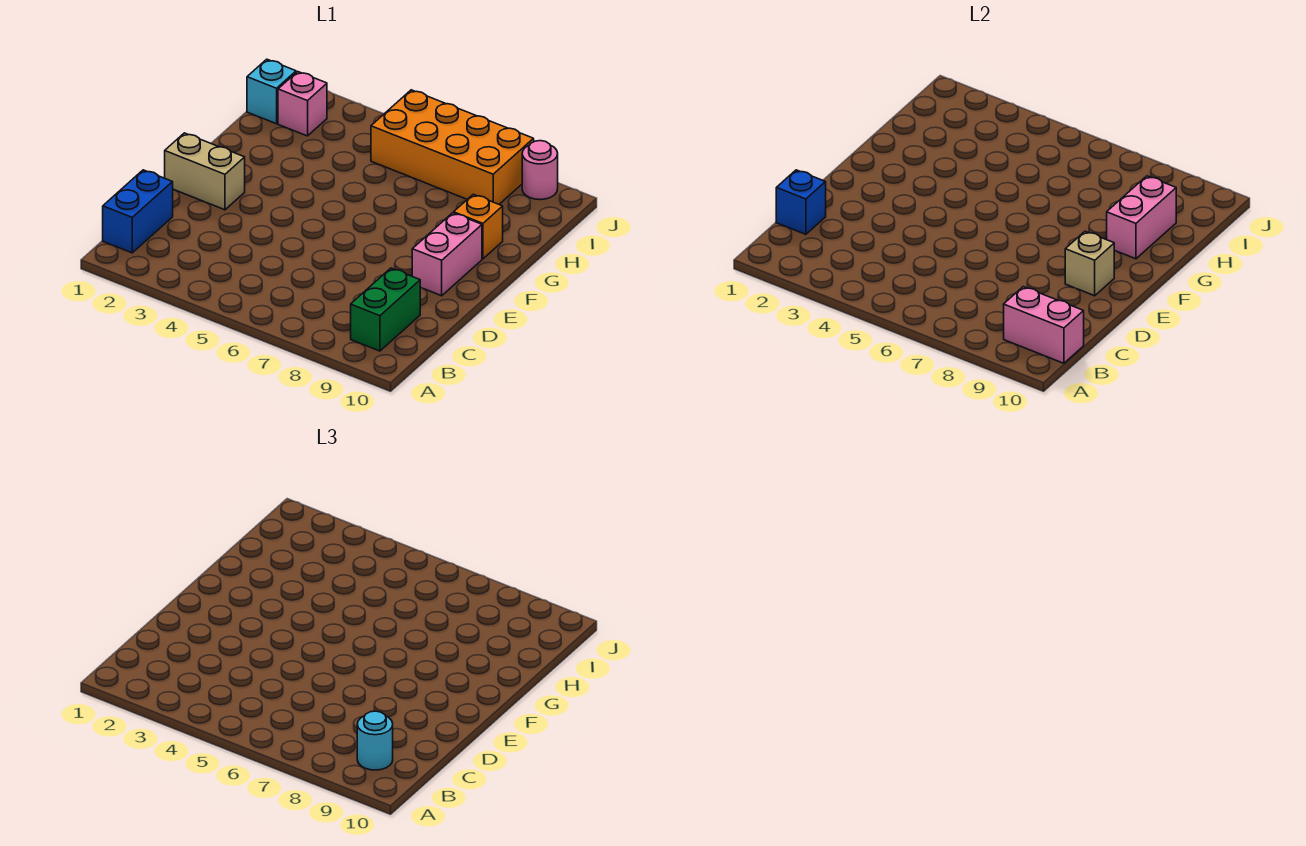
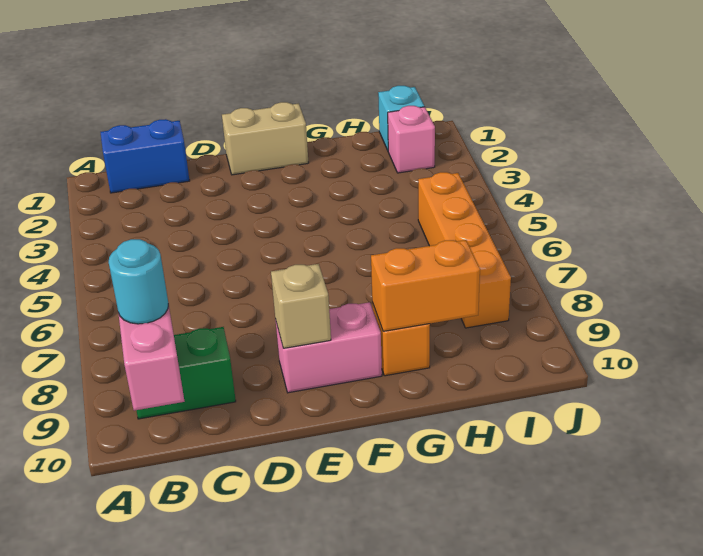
blue 1x1 brick [776,170,826,234] -> none
tan 1x2 brick [165,133,245,210] -> tan 1x2 brick turned to [222,102,309,175]
pink 1x2 brick [1107,176,1176,259] -> orange 1x2 brick [371,240,480,331]
orange 2x4 brick [371,90,534,204] -> orange 1x4 brick [418,172,511,328]
pink 1x1 round brick [522,141,558,200] -> none

